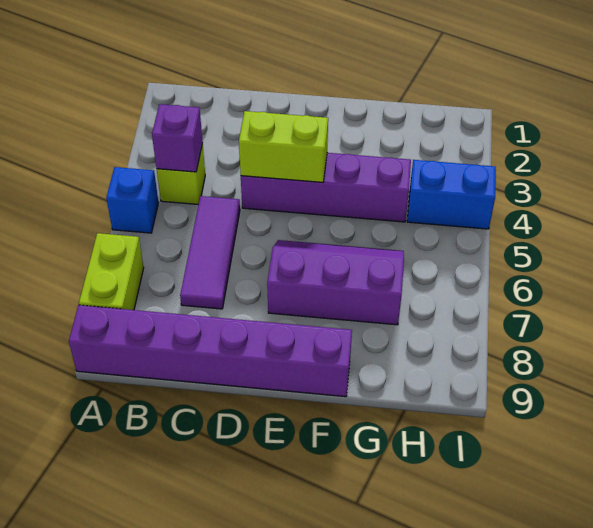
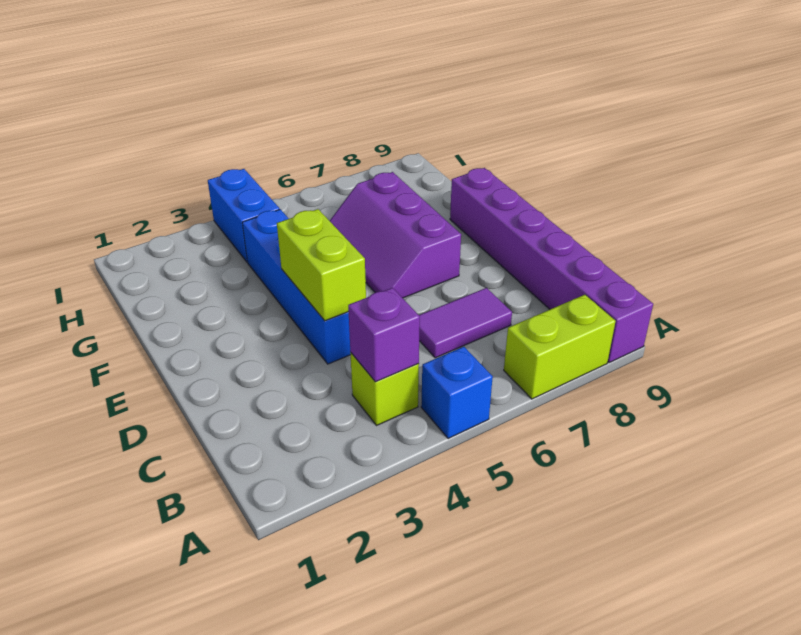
purple 1x3 tile [180,196,240,309] -> purple 1x2 tile [419,288,512,358]
purple 1x4 brick [241,153,411,222] -> blue 1x4 brick [242,209,351,364]

